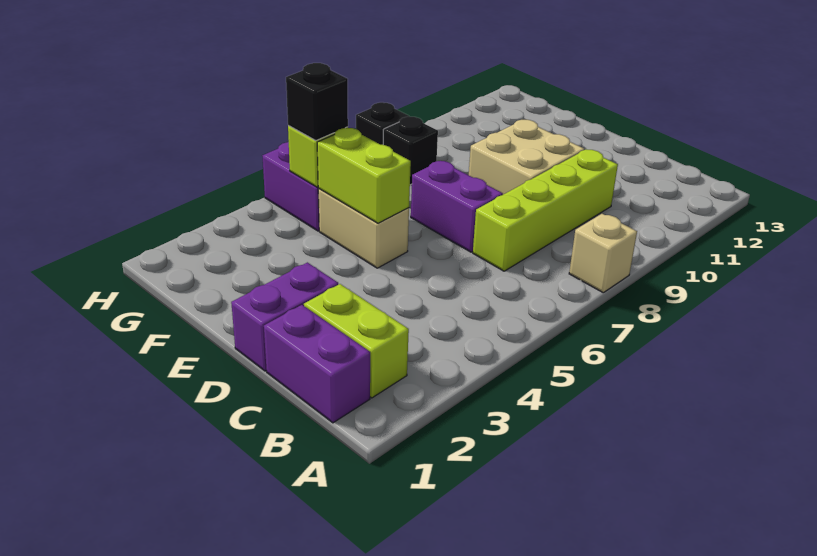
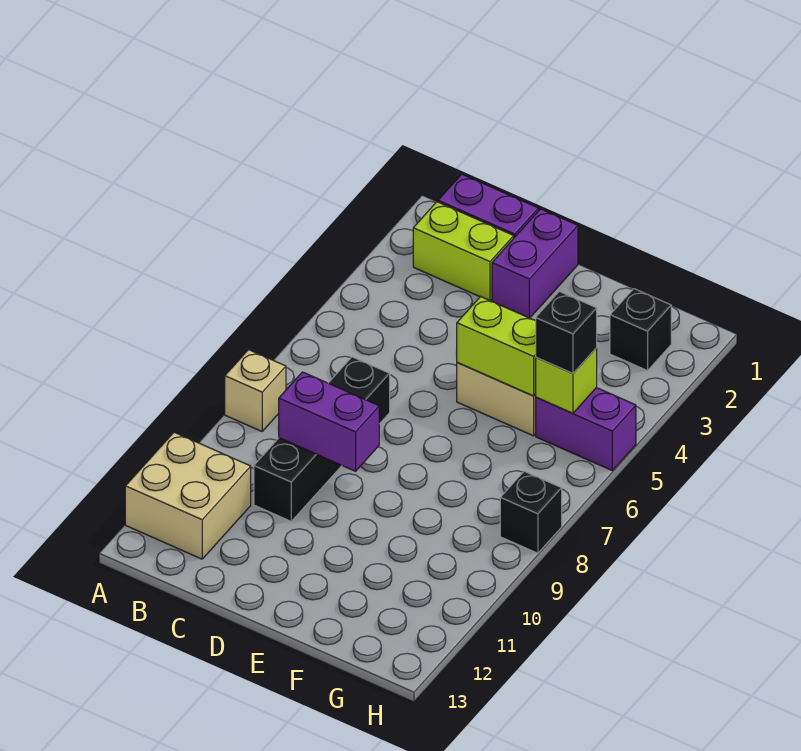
lime 1x4 brick [473,150,618,271] -> black 1x4 brick [254,357,390,521]
purple 1x2 brick [411,161,503,252] -> purple 1x2 brick moved to [279,372,379,471]
tan 2x2 brick [469,120,584,194] -> tan 2x2 brick moved to [125,432,251,559]
black 1x1 brick [383,117,438,185] -> black 1x1 brick moved to [610,289,671,371]

